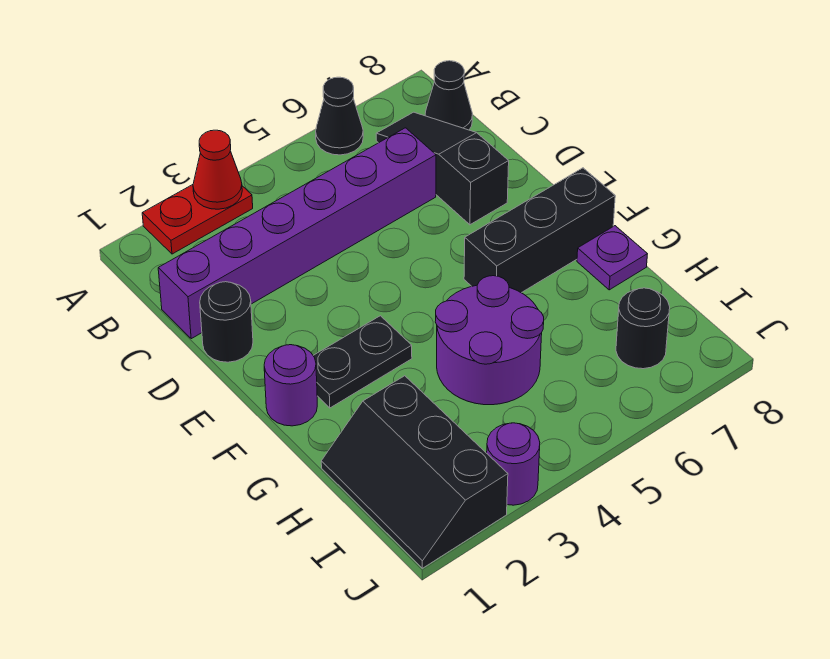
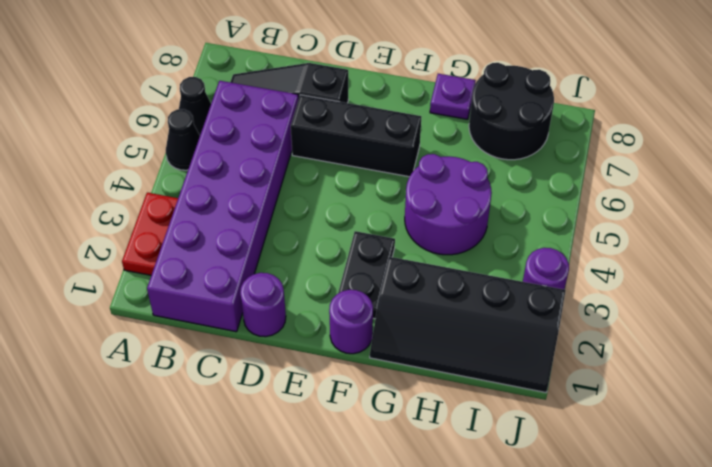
red 1x1 cone [193,130,242,209] -> none
black 1x1 cone [425,61,473,130] -> black 1x1 cone moved to [166,109,200,170]
purple 1x6 brick [158,128,436,339] -> purple 2x6 brick [147,81,299,332]
black 1x1 round brick [200,282,253,362] -> purple 1x1 round brick [240,273,286,337]
black 1x3 brick [464,168,615,293] -> black 1x3 brick turned to [291,95,421,177]
black 2x3 slope [321,376,508,568] -> black 2x4 slope [370,257,566,392]
black 1x1 round brick [616,288,670,369] -> black 2x2 round brick [469,63,554,160]

